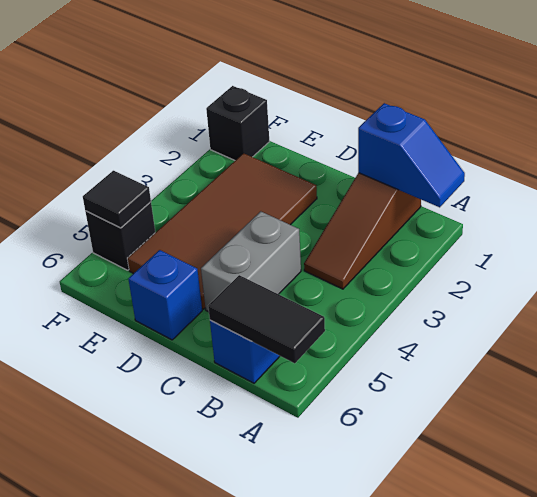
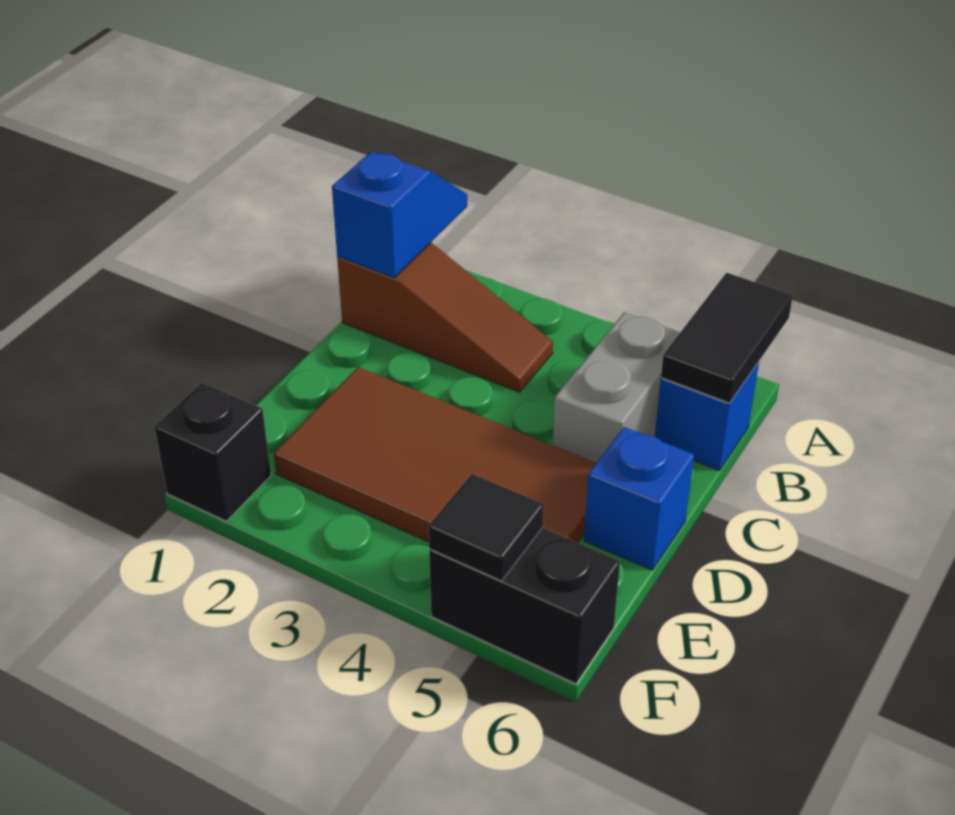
grey 1x2 brick [201,211,301,312] -> grey 1x2 brick turned to [553,312,680,463]
black 1x1 brick [85,202,155,270] -> black 1x2 brick [429,528,620,684]

